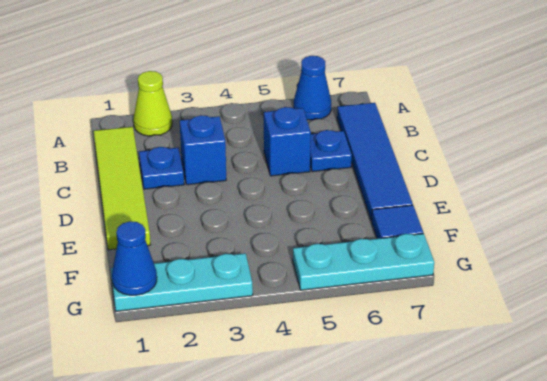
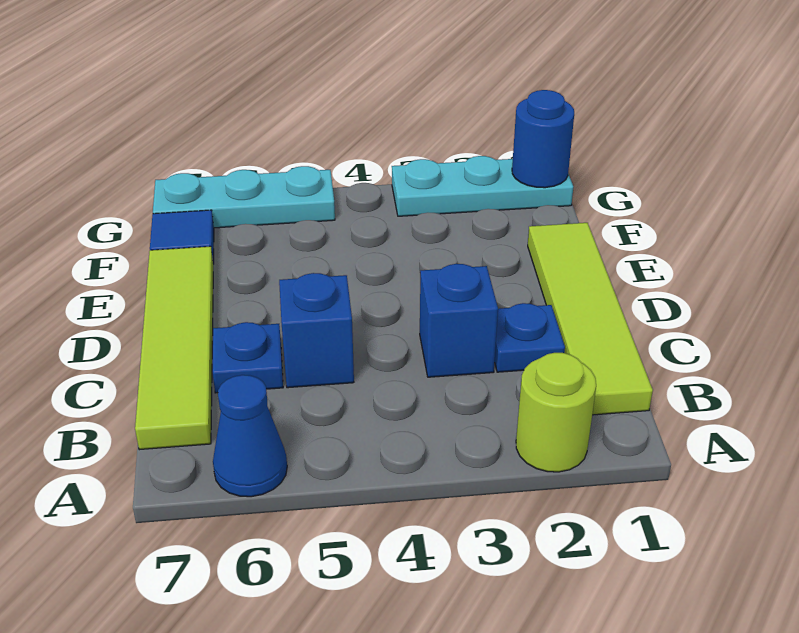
lime 1x1 cone [133,71,172,136] -> lime 1x1 round brick [516,353,596,472]
blue 1x4 tile [337,103,413,221] -> lime 1x4 tile [135,246,213,450]
blue 1x1 cone [112,221,157,295] -> blue 1x1 round brick [512,90,574,188]

